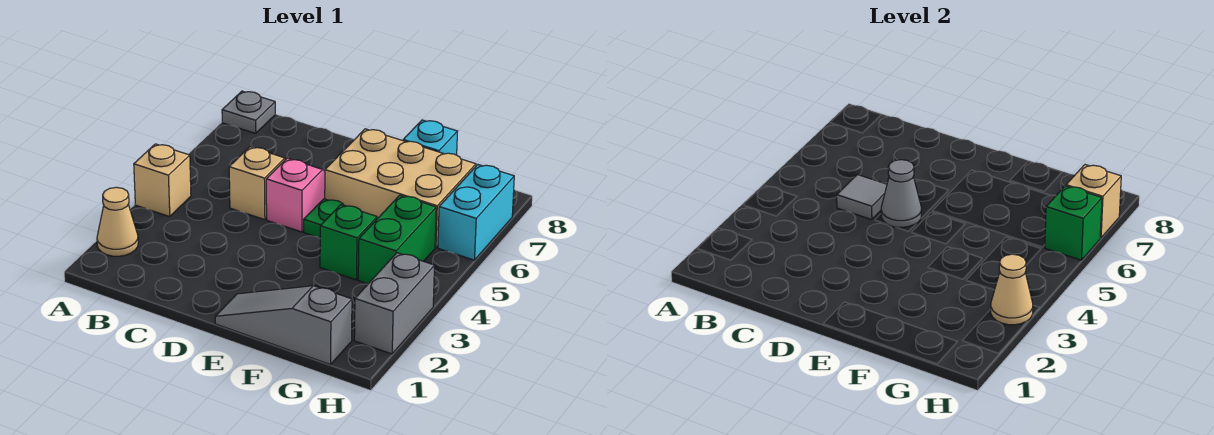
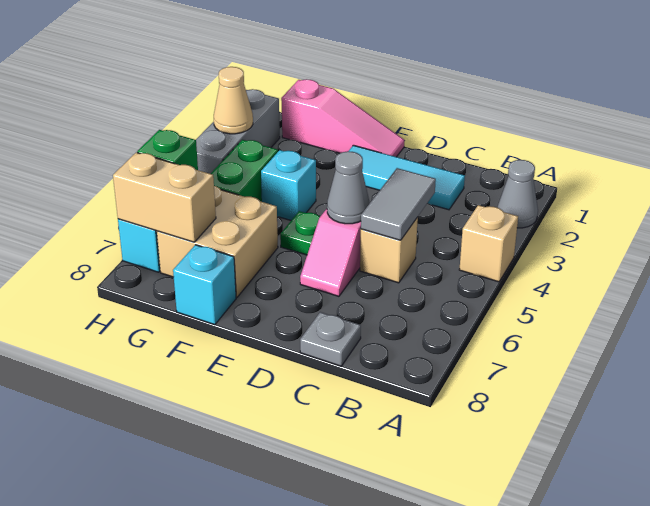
tan 1x1 cone [97,187,138,256] -> grey 1x1 cone [497,160,538,228]
grey 1x1 plate [222,91,275,133] -> grey 1x1 plate moved to [300,312,361,366]
none -> cyan 1x3 tile [349,145,465,210]
grey 1x1 tile [837,175,887,220] -> grey 1x2 tile [361,168,436,240]
grey 1x3 slope [215,286,352,365] -> pink 1x3 slope [281,79,404,157]
tan 2x3 brick [325,129,476,248] -> tan 2x2 brick [157,186,278,297]
green 1x1 brick [320,205,377,280] -> cyan 1x1 brick [261,150,316,220]
grey 1x2 brick [354,253,435,354] -> grey 1x3 brick [196,89,280,174]
tan 1x1 brick [1066,165,1121,238] -> tan 1x2 brick [113,153,216,242]

